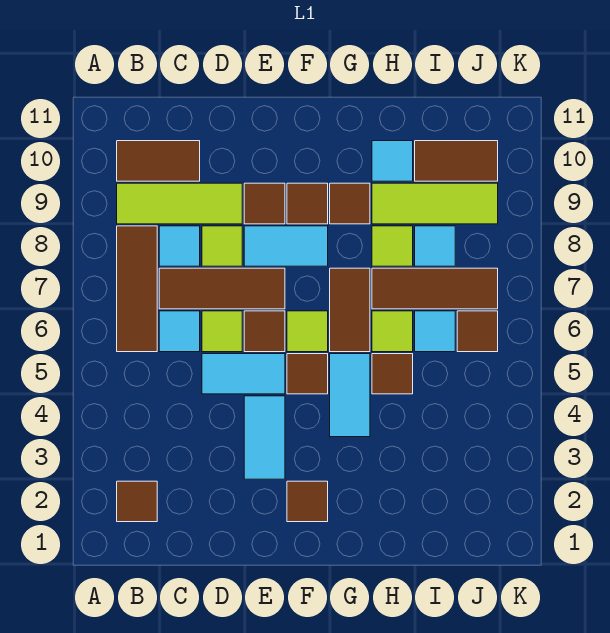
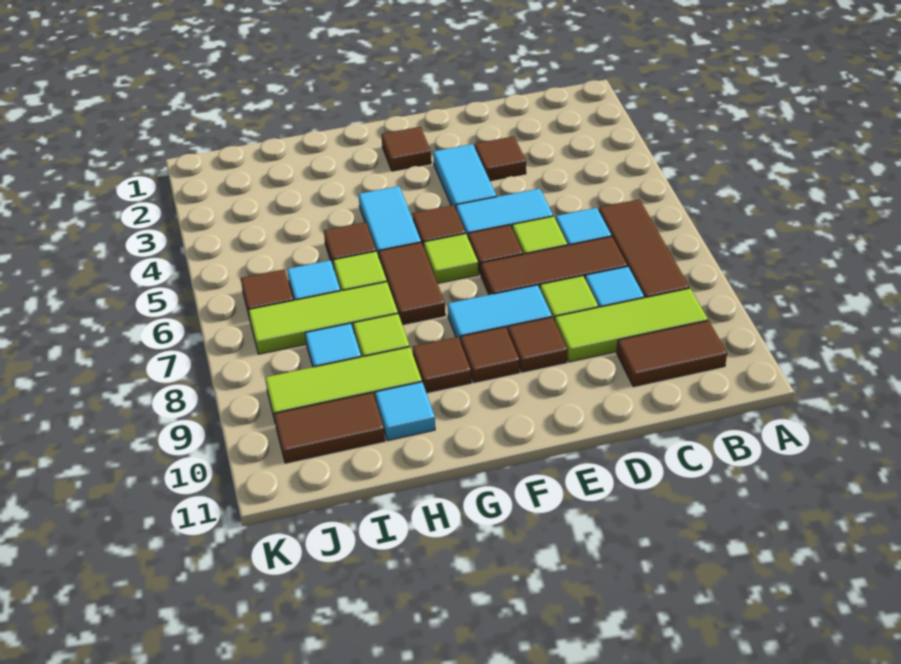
brown 1x1 tile [117,481,157,522] -> brown 1x1 tile moved to [475,136,526,181]
brown 1x3 tile [372,268,498,309] -> lime 1x3 tile [248,282,398,354]

